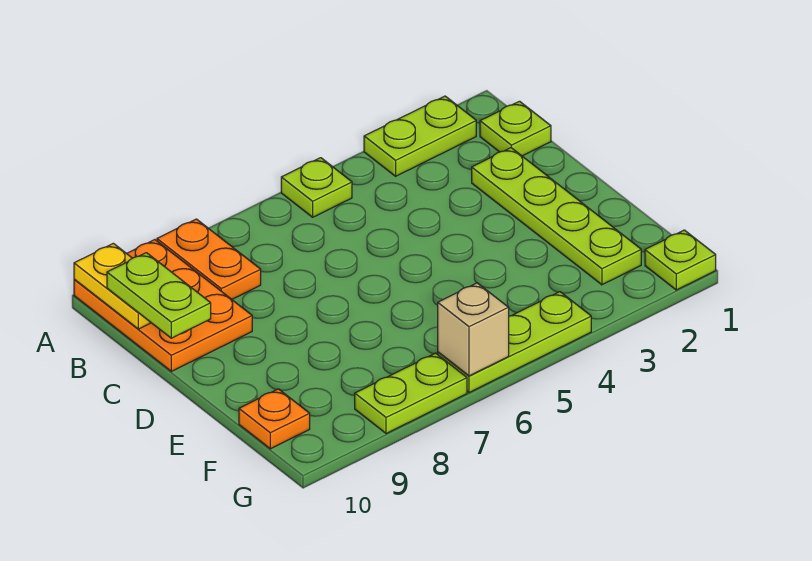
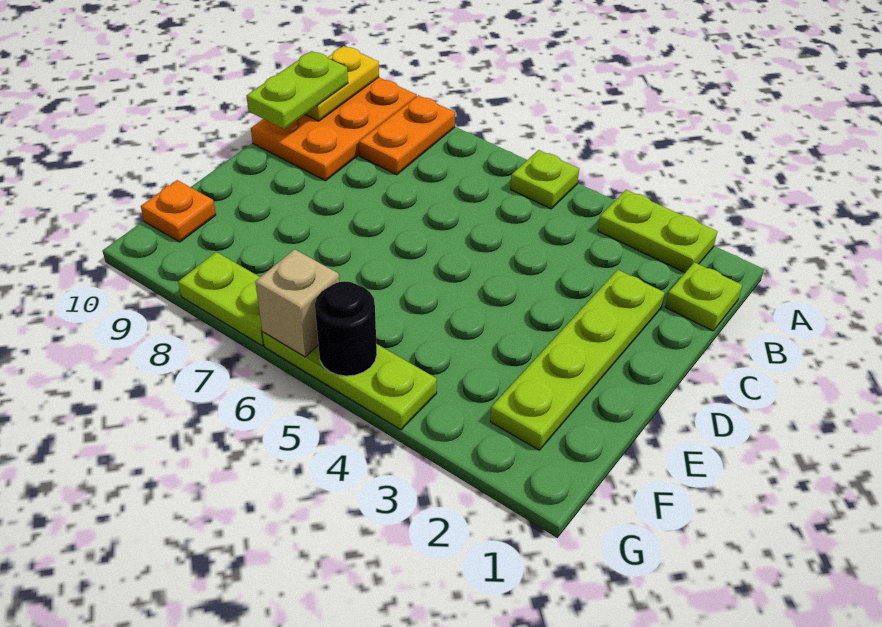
lime 1x1 plate [645,230,716,290] -> none
none -> black 1x1 round brick [315,281,377,376]

